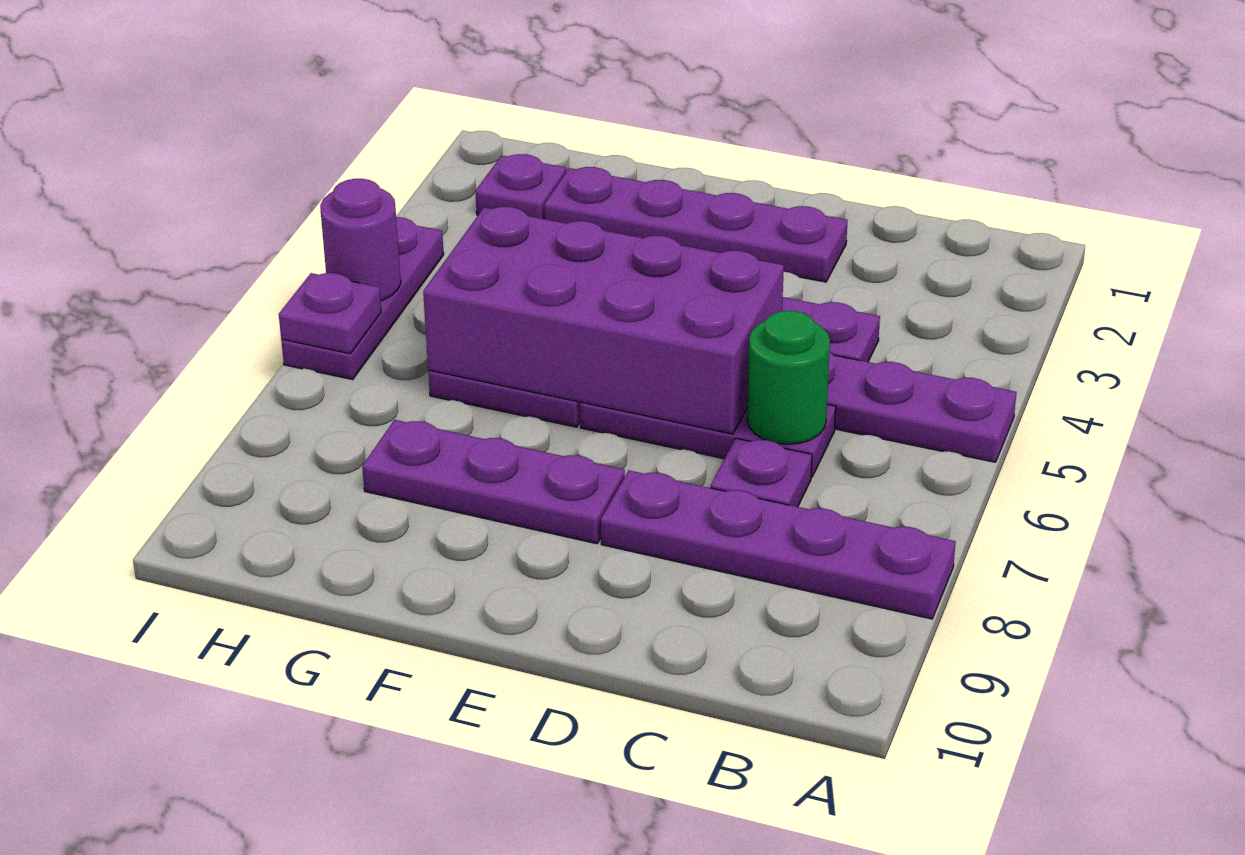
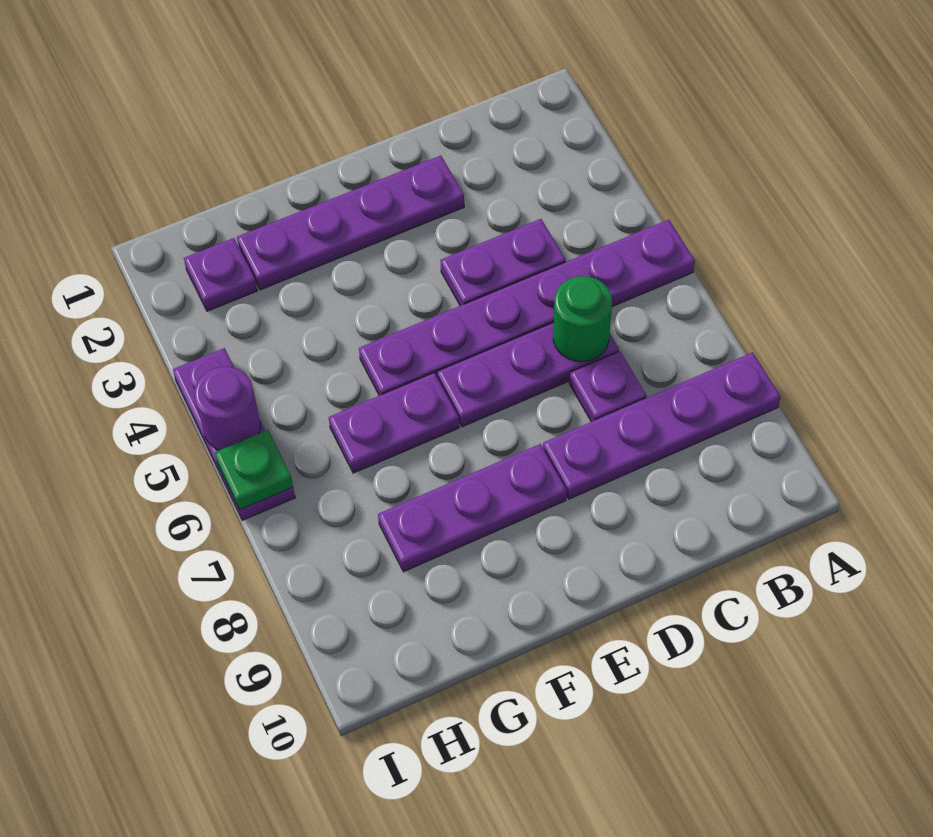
purple 2x4 brick [423,207,784,434] -> none
purple 1x1 plate [279,273,381,354] -> green 1x1 plate [215,430,293,510]

